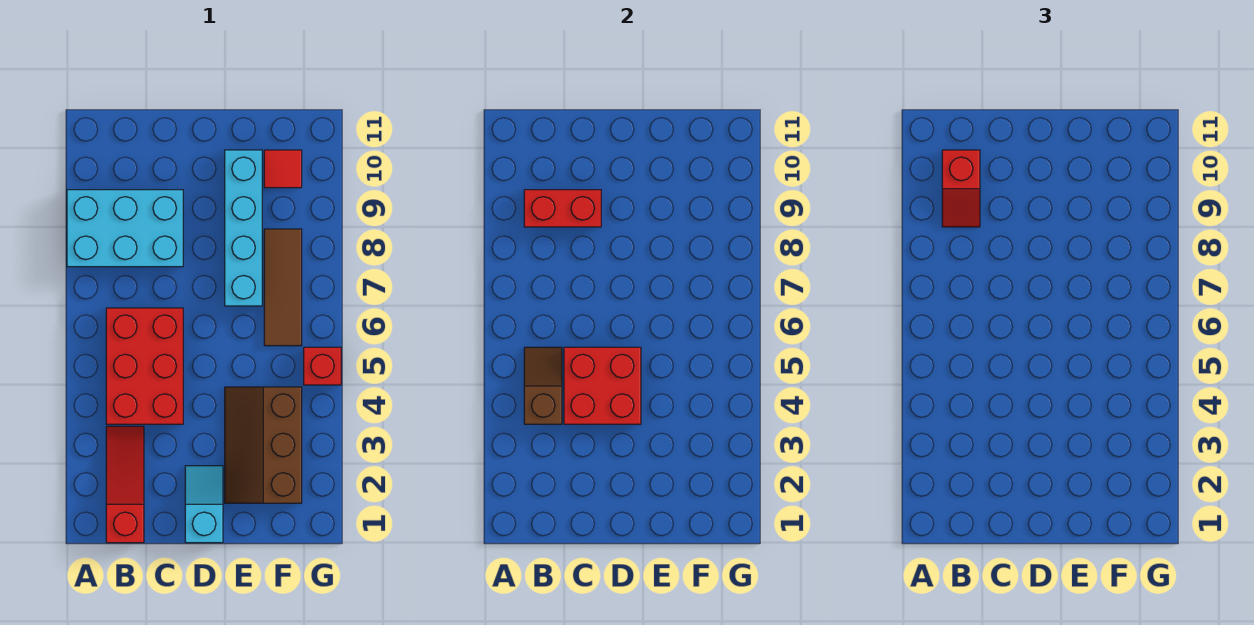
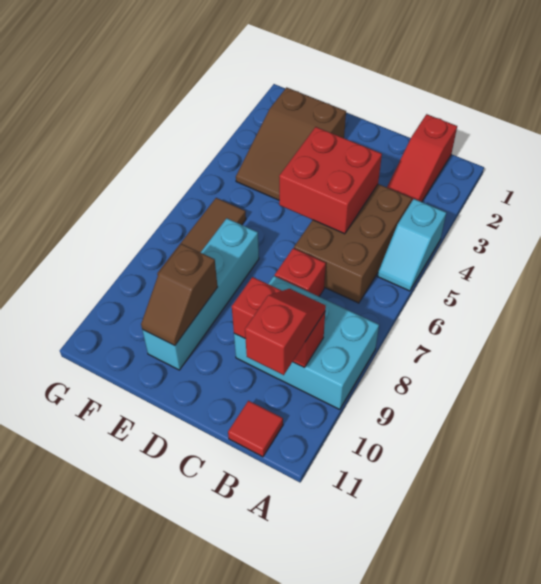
red 2x3 brick [106,308,183,424] -> brown 2x3 brick [294,184,412,303]
brown 1x2 slope [524,347,562,424] -> brown 1x2 slope moved to [141,244,218,346]
cyan 1x2 slope [185,466,223,543] -> cyan 1x2 slope moved to [378,199,446,291]
brown 2x3 slope [225,387,302,503] -> brown 2x3 slope turned to [236,87,346,200]
red 1x1 tile [264,150,302,188] -> red 1x1 tile moved to [228,401,283,457]
red 1x1 brick [304,347,341,385] -> red 1x1 brick moved to [275,248,326,296]

